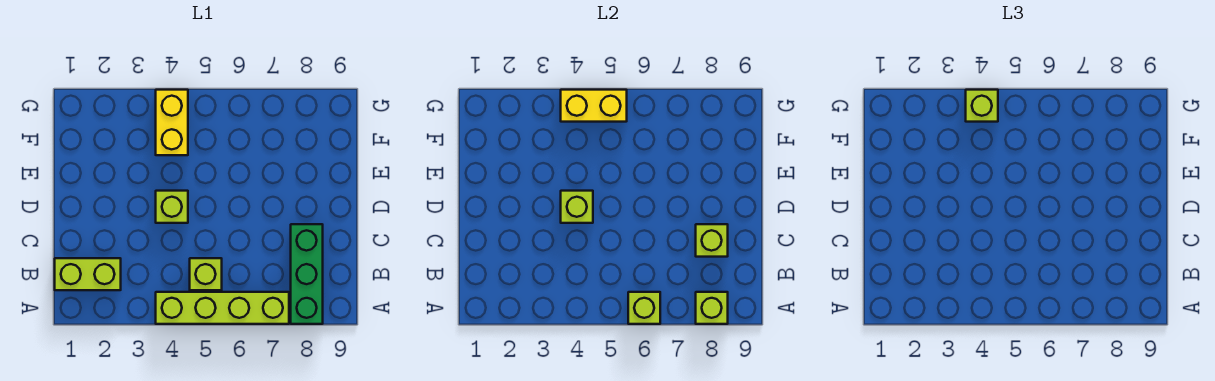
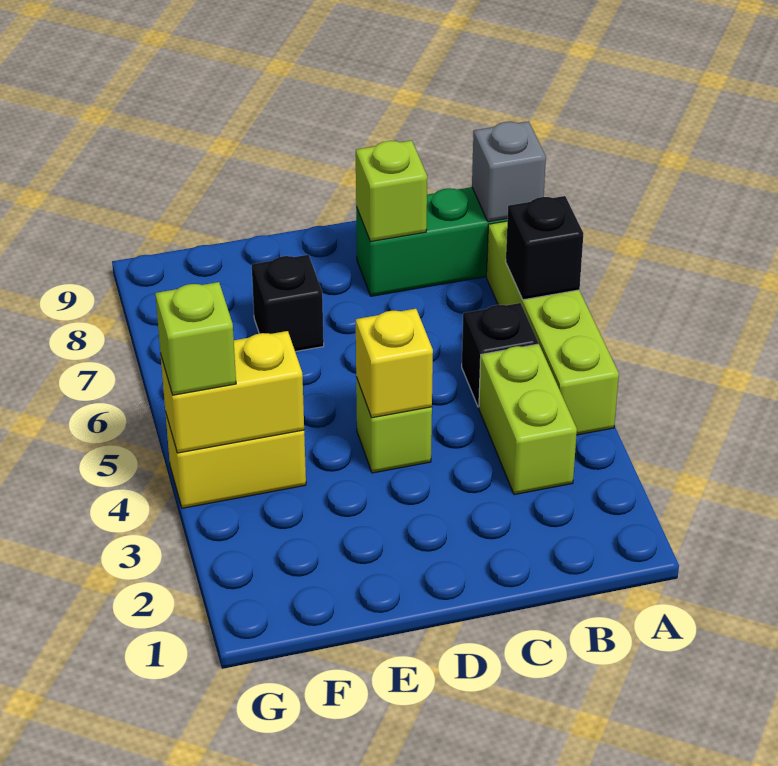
lime 1x1 brick [628,292,660,324] -> black 1x1 brick [506,196,583,300]
lime 1x1 brick [696,292,728,324] -> grey 1x1 brick [472,121,546,222]
lime 1x2 brick [55,258,121,290] -> lime 1x2 brick moved to [479,344,577,495]
lime 1x1 brick [190,258,222,290] -> black 1x1 brick [462,303,538,407]
lime 1x1 brick [561,191,593,223] -> yellow 1x1 brick [356,309,433,418]
none -> black 1x1 brick [252,255,324,352]
yellow 1x2 brick [561,90,627,122] -> yellow 1x2 brick turned to [161,331,304,453]

